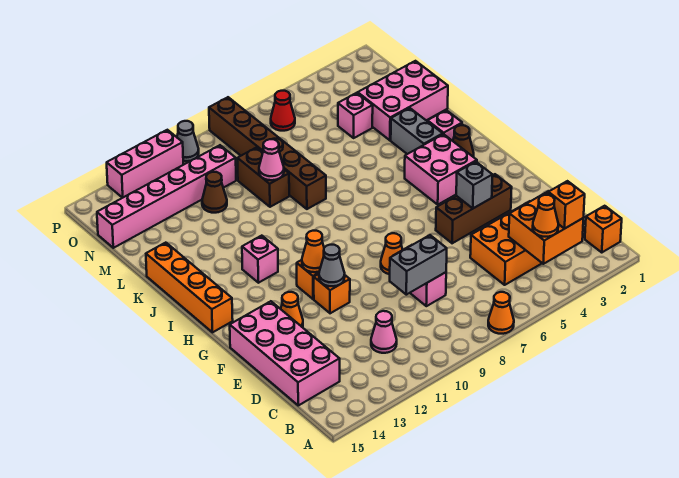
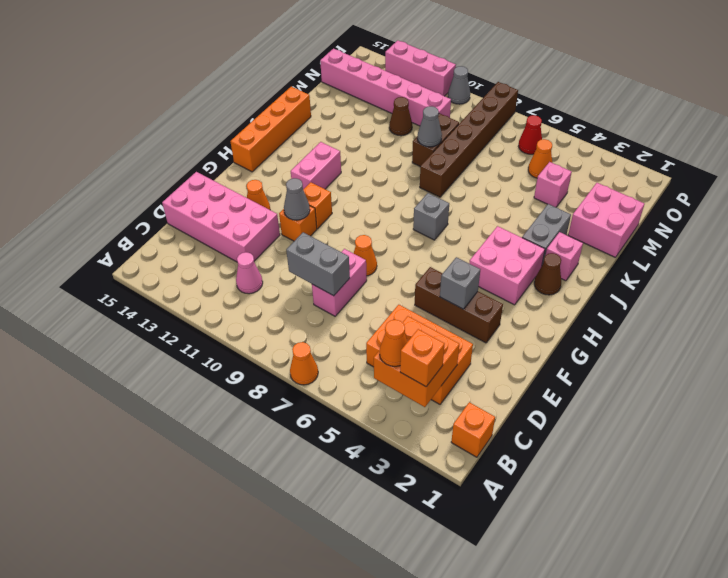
pink 2x4 brick [230,301,340,405] -> pink 2x4 brick turned to [162,172,280,262]
orange 1x1 cone [302,231,324,272] -> orange 1x1 cone moved to [528,139,552,178]
none -> grey 1x1 brick [413,193,449,240]
pink 1x1 brick [242,236,278,283] -> pink 1x2 brick [291,142,341,189]
pink 2x3 brick [358,61,448,140] -> pink 2x2 brick [568,183,644,258]
pink 1x1 cone [259,139,284,180] -> grey 1x1 cone [418,106,442,147]

